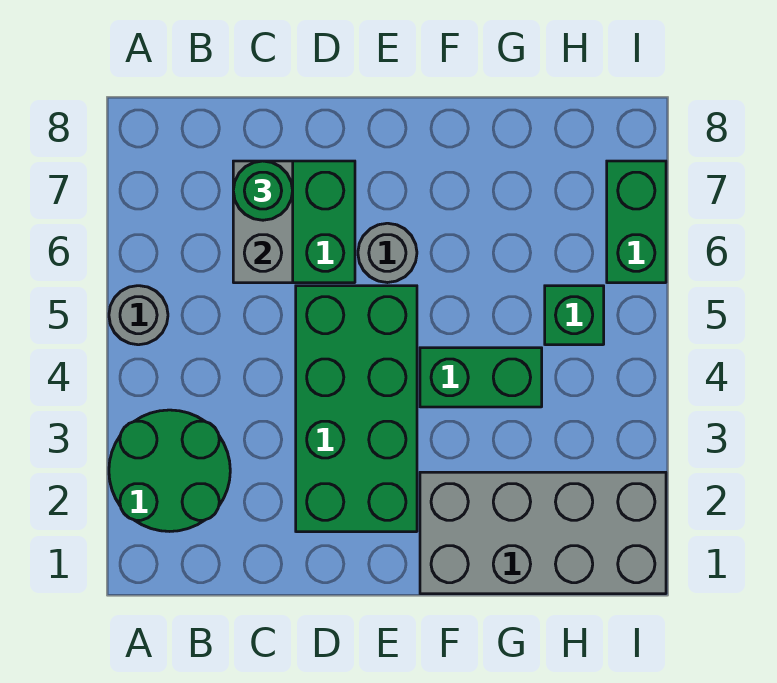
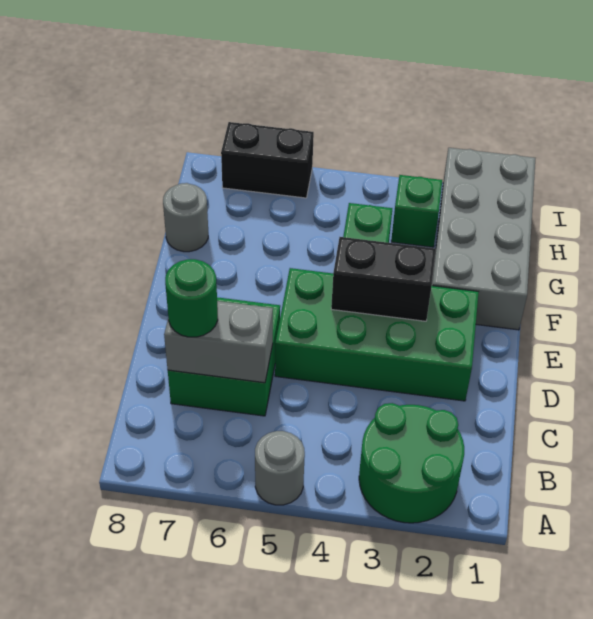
none -> black 1x2 brick [331,237,436,321]
grey 1x1 round brick [358,223,417,283] -> grey 1x1 round brick moved to [163,183,208,252]
green 1x1 brick [545,286,604,345] -> green 1x1 brick moved to [391,175,442,247]
green 1x2 brick [607,161,666,283] -> black 1x2 brick [221,122,314,198]

